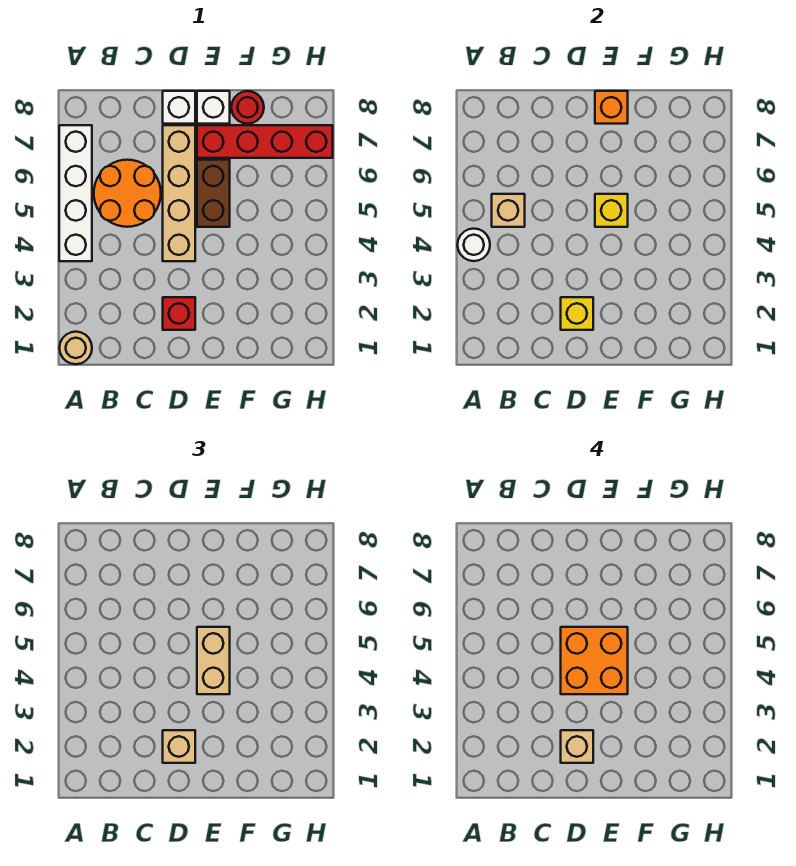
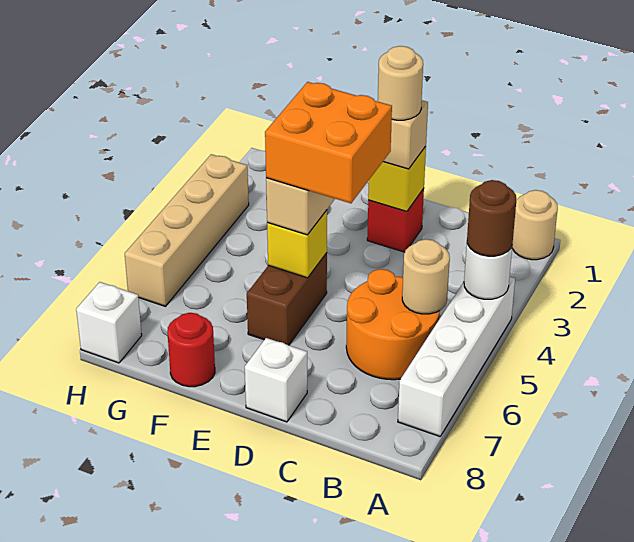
none -> brown 1x1 round brick [467,180,517,256]
tan 1x1 brick [492,194,525,227] -> tan 1x1 round brick [402,239,450,314]
tan 1x1 brick [561,730,593,763] -> tan 1x1 round brick [378,46,423,120]
tan 1x4 brick [163,125,195,261] -> tan 1x4 brick moved to [125,154,249,306]
red 1x4 brick [197,125,333,158] -> none
white 1x1 brick [197,91,230,124] -> white 1x1 brick moved to [76,282,142,363]
orange 1x1 brick [595,91,628,124] -> none

